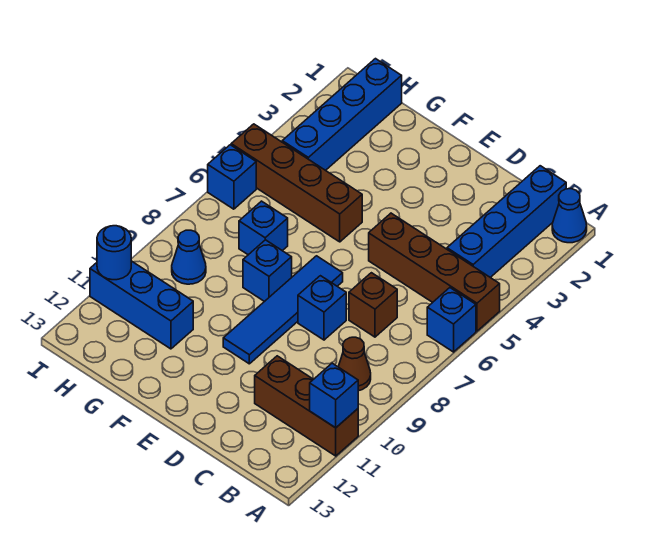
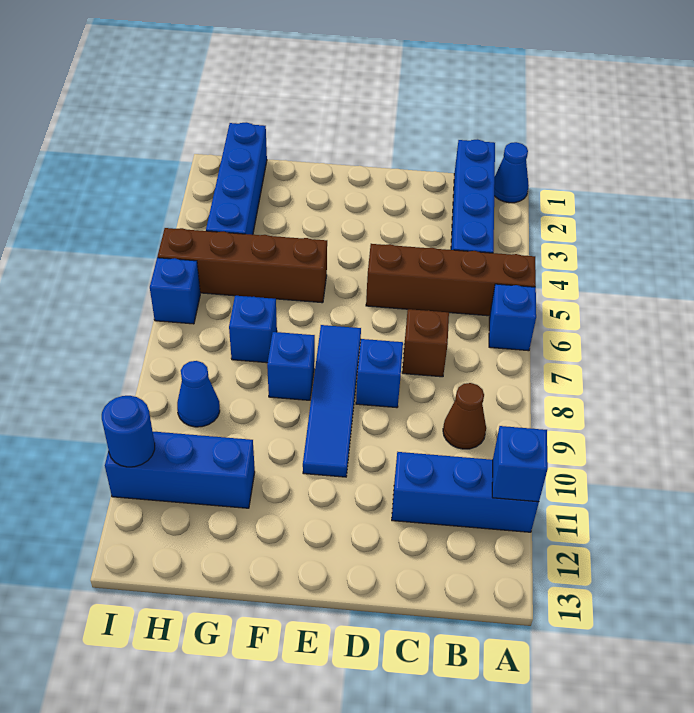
brown 1x3 brick [255,356,358,456] -> blue 1x3 brick [392,452,539,532]

